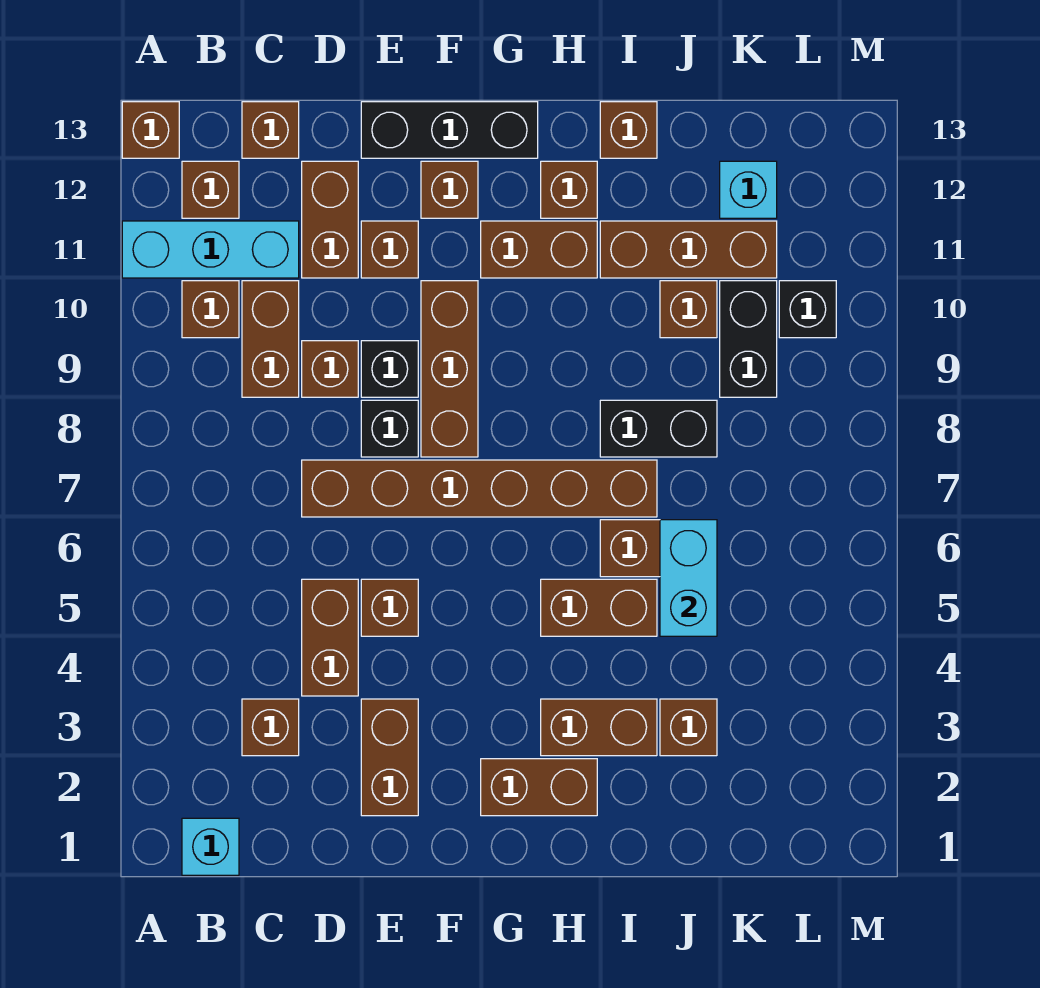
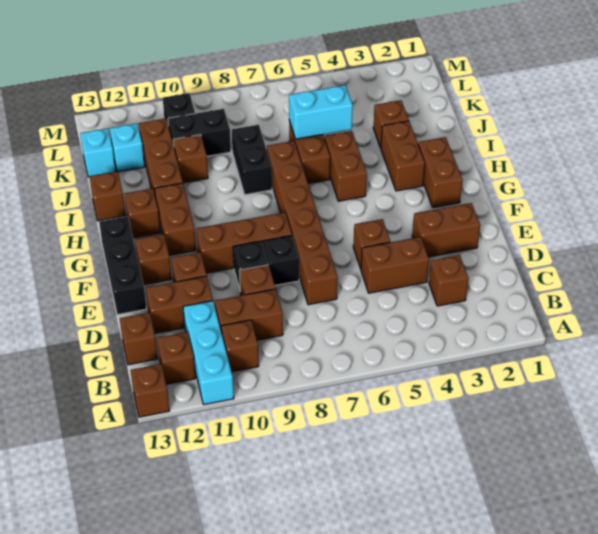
cyan 1x1 brick [182,818,239,875] -> cyan 1x1 brick moved to [80,128,116,177]

